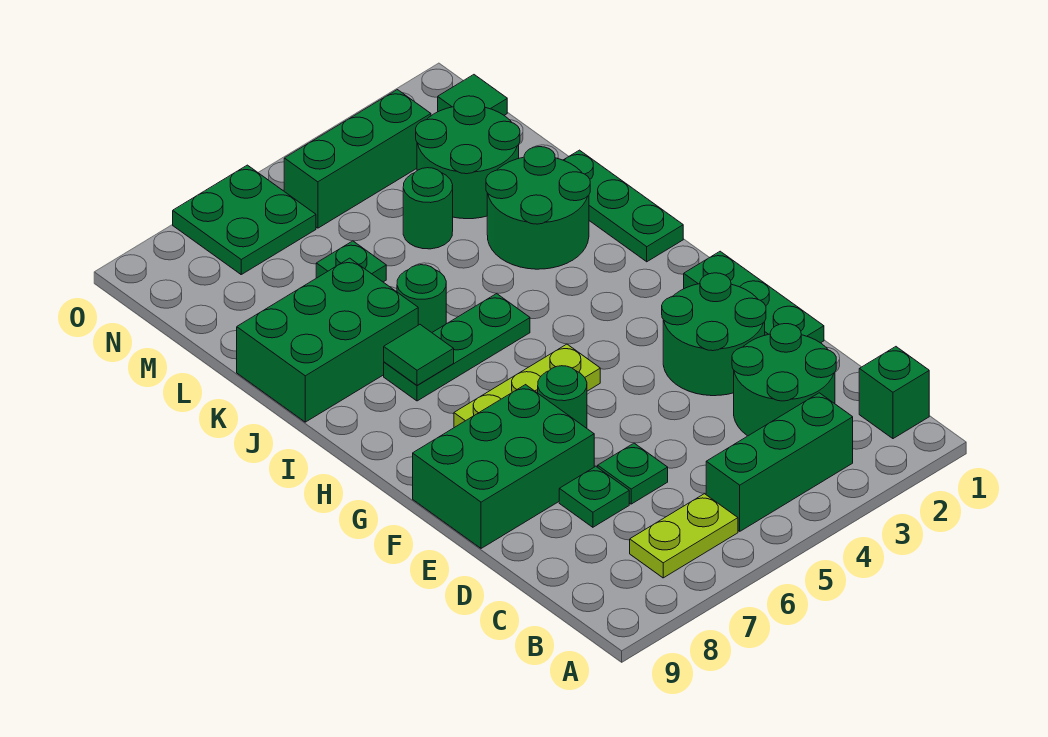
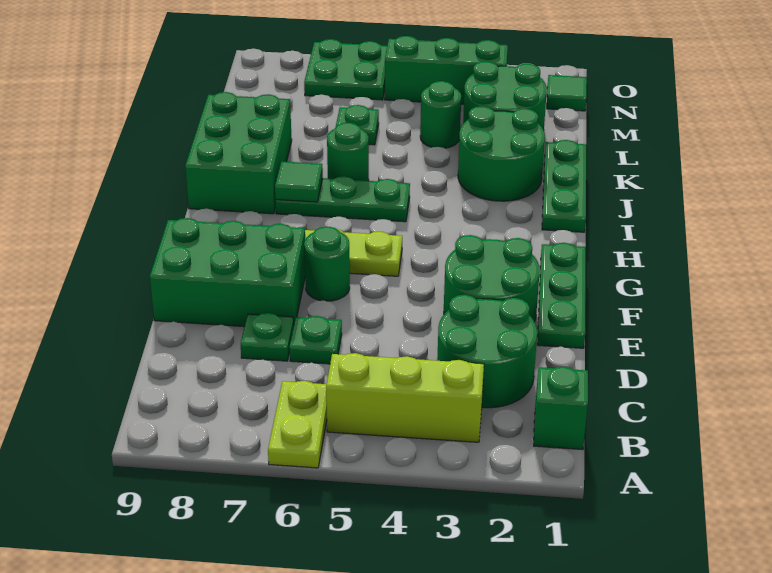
green 1x3 brick [706,393,853,531] -> lime 1x3 brick [326,353,484,442]
lime 1x2 plate [630,494,738,578] -> lime 1x2 plate turned to [268,381,327,468]
green 2x3 brick [237,258,418,422] -> green 2x3 brick turned to [185,92,292,214]

